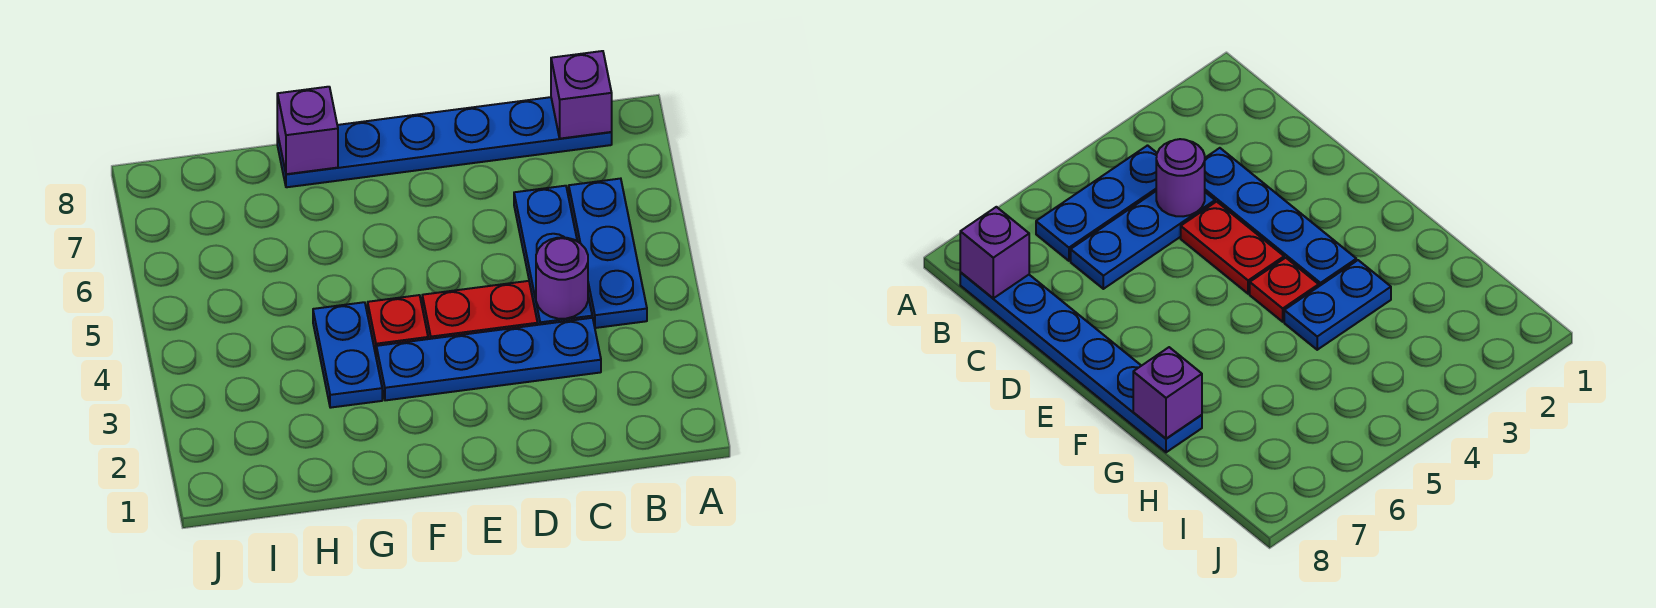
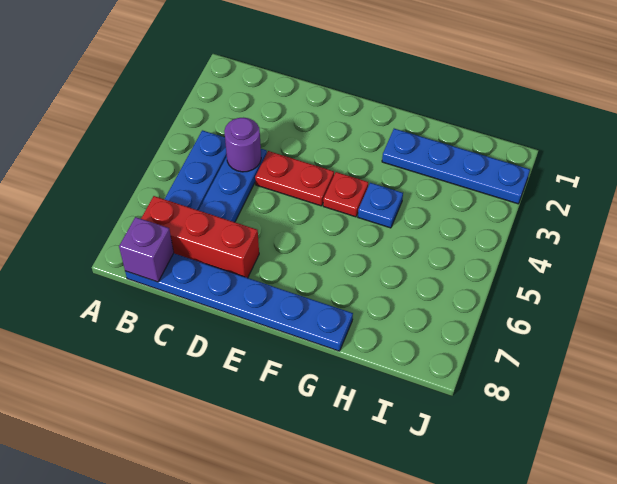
none -> red 1x3 brick [141,196,259,278]
blue 1x4 plate [376,318,601,400] -> blue 1x4 plate moved to [382,129,530,204]
blue 1x2 plate [313,302,382,408] -> blue 1x1 plate [358,183,403,228]
purple 1x1 brick [277,87,338,174] -> none

